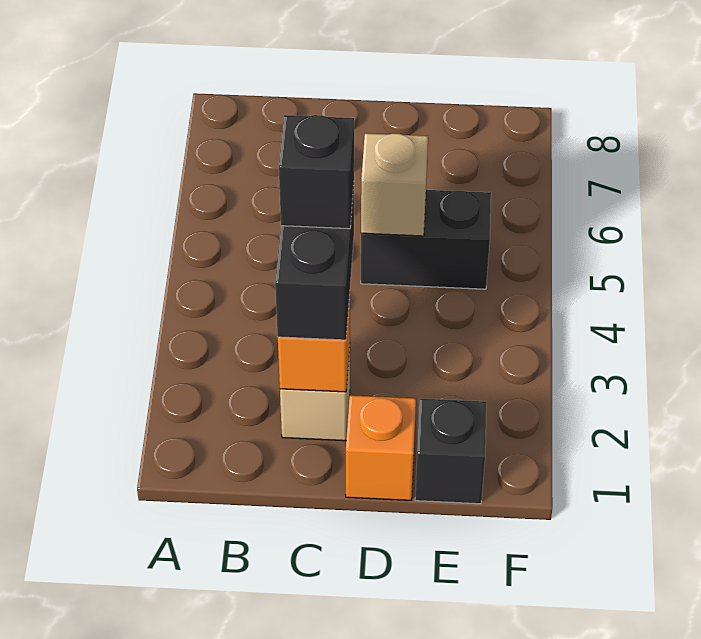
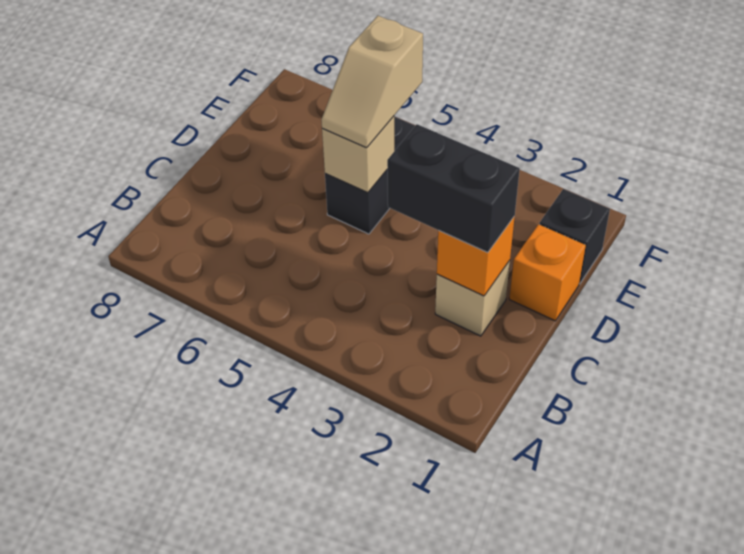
black 1x1 brick [279,115,354,229] -> none
none -> tan 1x2 slope [321,16,423,148]

